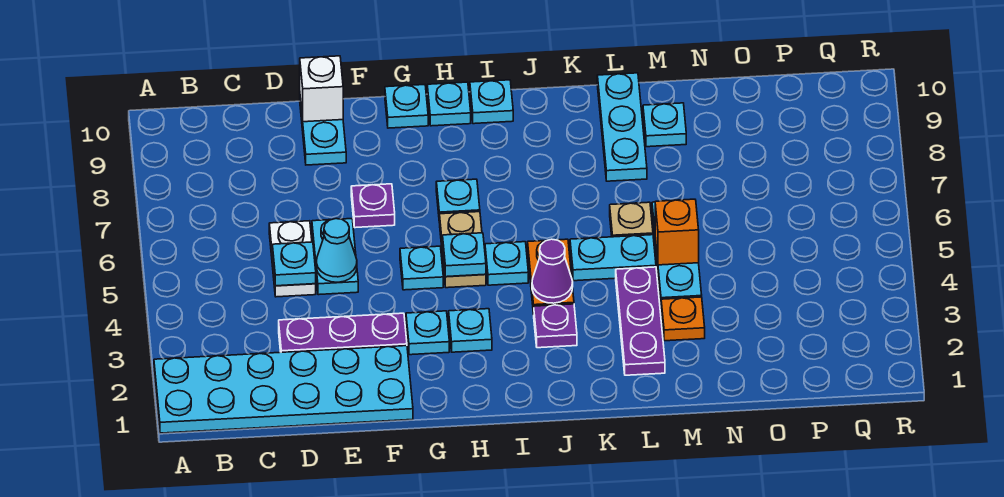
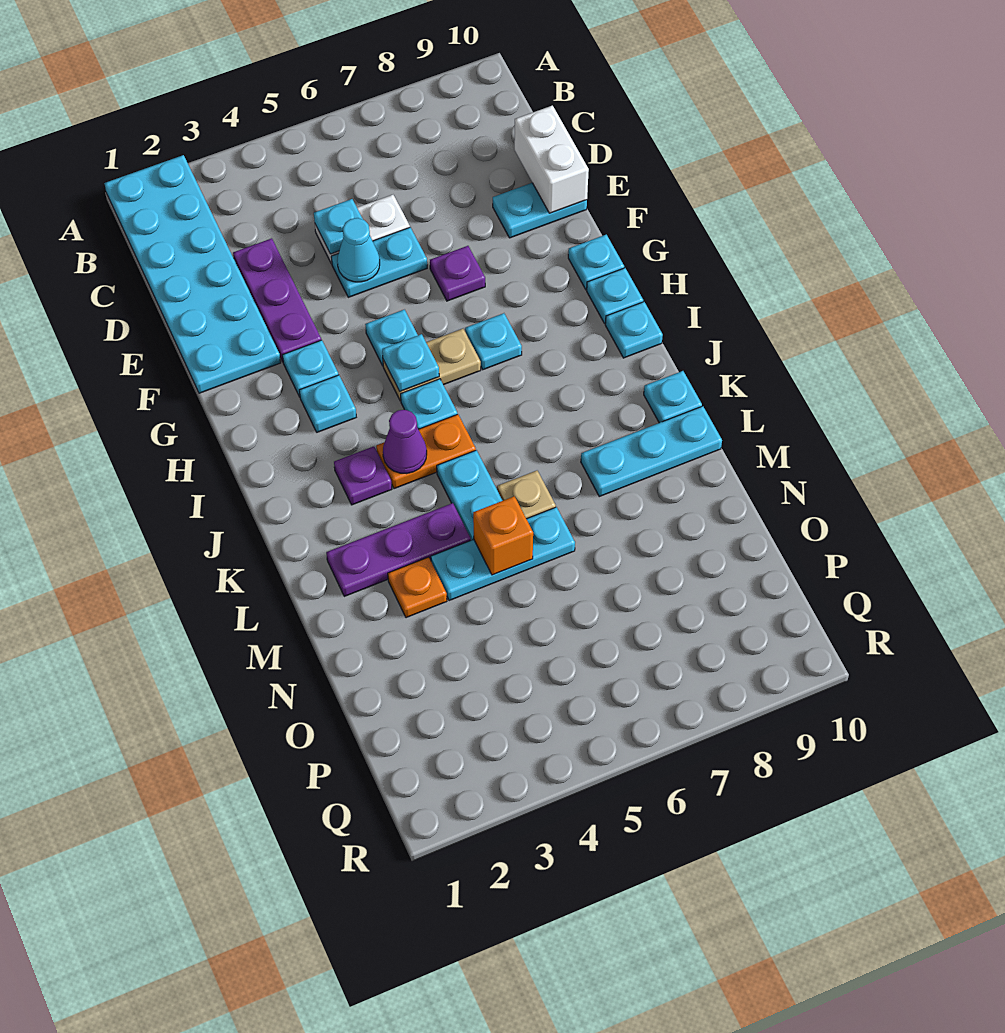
white 1x1 brick [300,56,343,122] -> white 1x2 brick [514,106,589,213]
cyan 1x1 plate [643,103,686,147] -> cyan 1x1 plate moved to [644,371,702,423]

